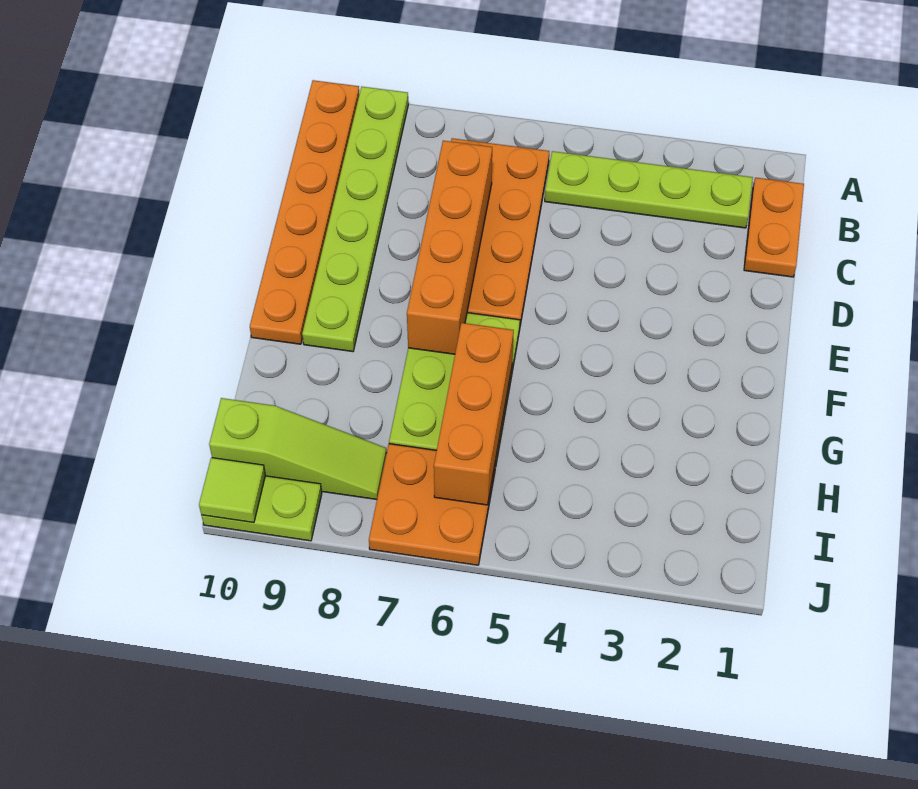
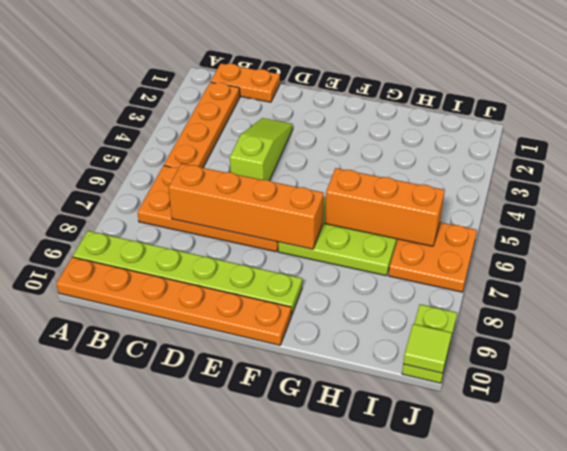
lime 1x4 plate [545,151,753,228] -> orange 1x4 plate [164,82,240,168]
lime 1x3 slope [209,398,386,499] -> lime 1x3 slope moved to [230,118,293,181]

